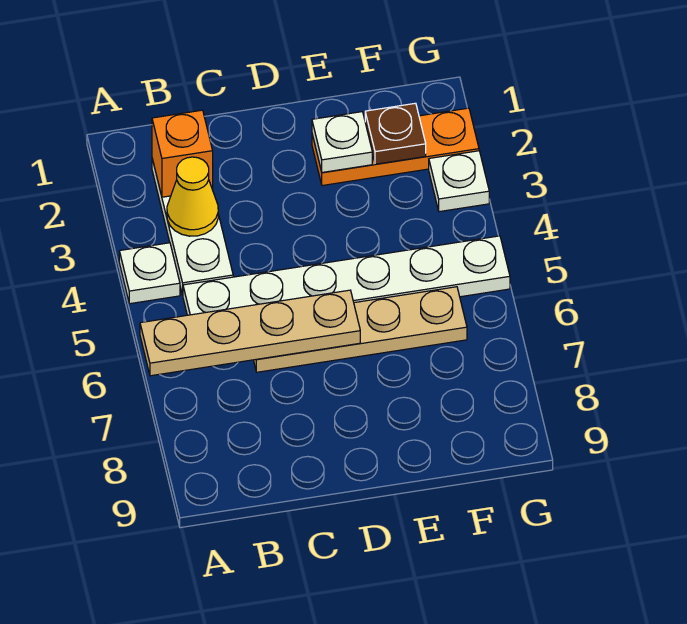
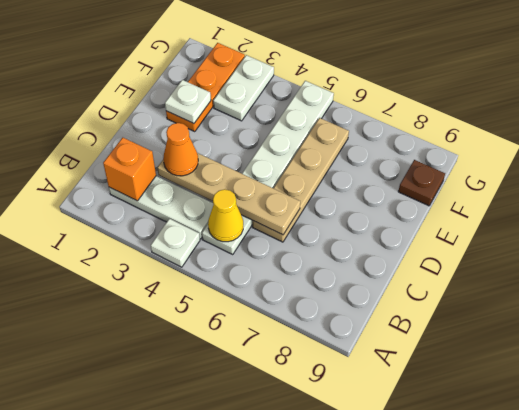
tan 1x4 plate [140,290,360,376] -> tan 1x4 plate turned to [158,153,300,235]
yellow 1x1 cone [167,157,218,236] -> yellow 1x1 cone moved to [208,189,243,242]
none -> orange 1x1 cone [163,123,198,176]
brown 1x1 plate [365,103,426,164] -> brown 1x1 plate moved to [398,160,445,206]
white 1x1 plate [429,151,489,212] -> white 1x2 plate [213,55,274,121]

